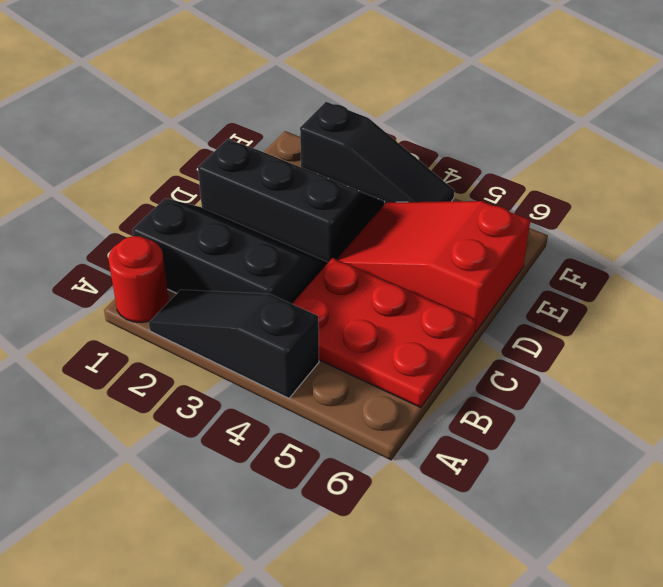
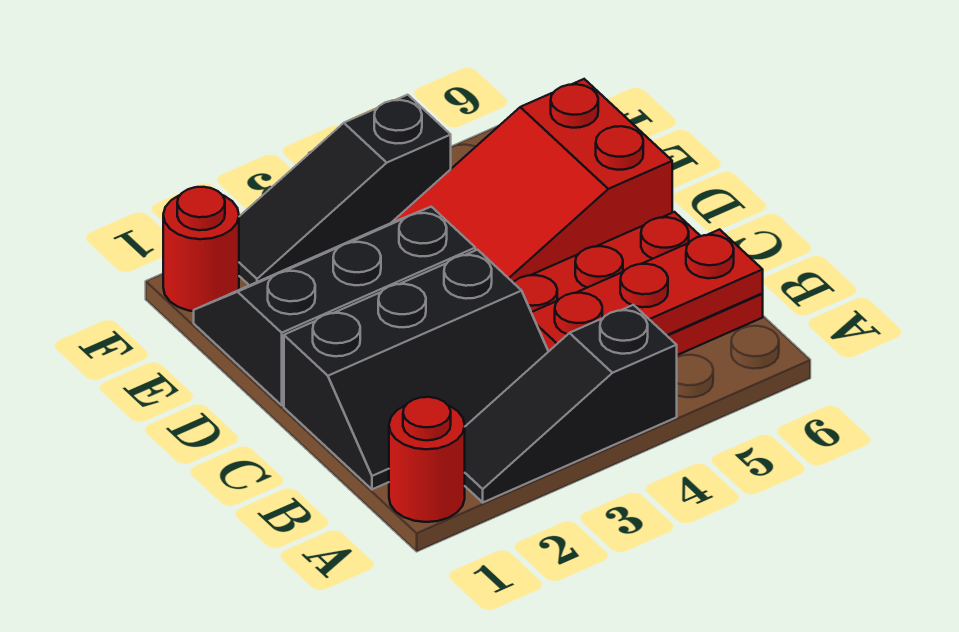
black 2x3 slope [132,198,328,304] -> black 2x3 slope turned to [284,250,548,489]
none -> red 1x3 plate [531,229,763,352]
none -> red 1x1 round brick [163,187,239,311]
black 1x3 slope [300,102,454,205] -> black 1x3 slope turned to [239,95,451,285]

